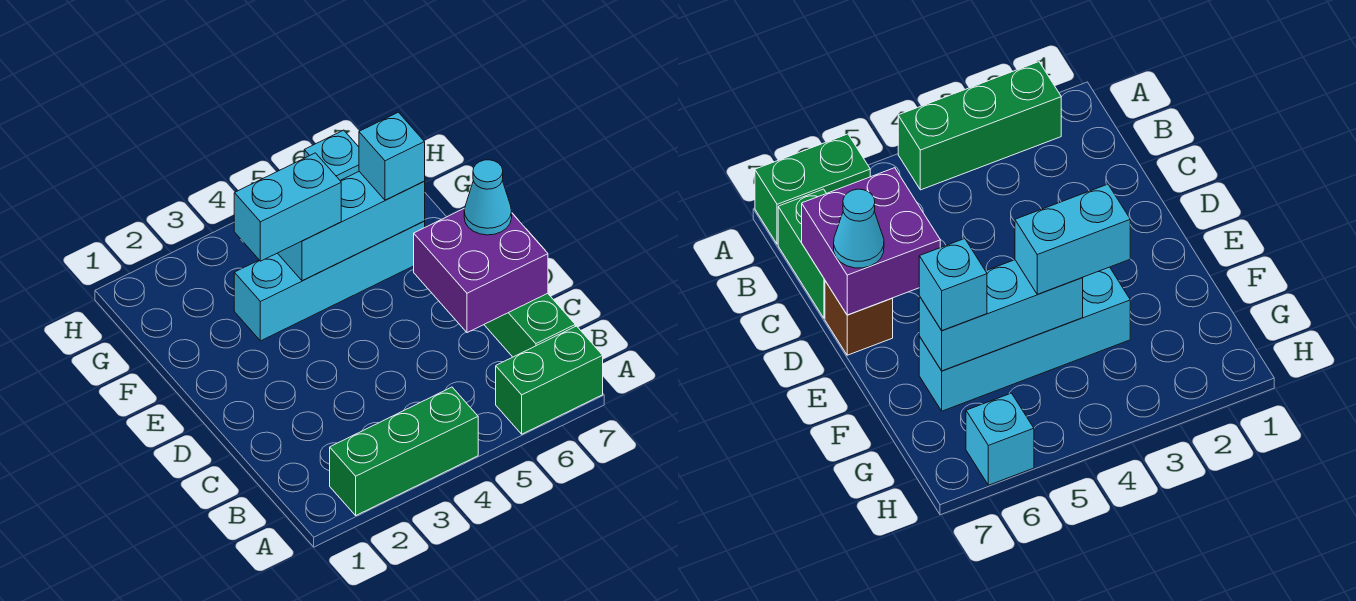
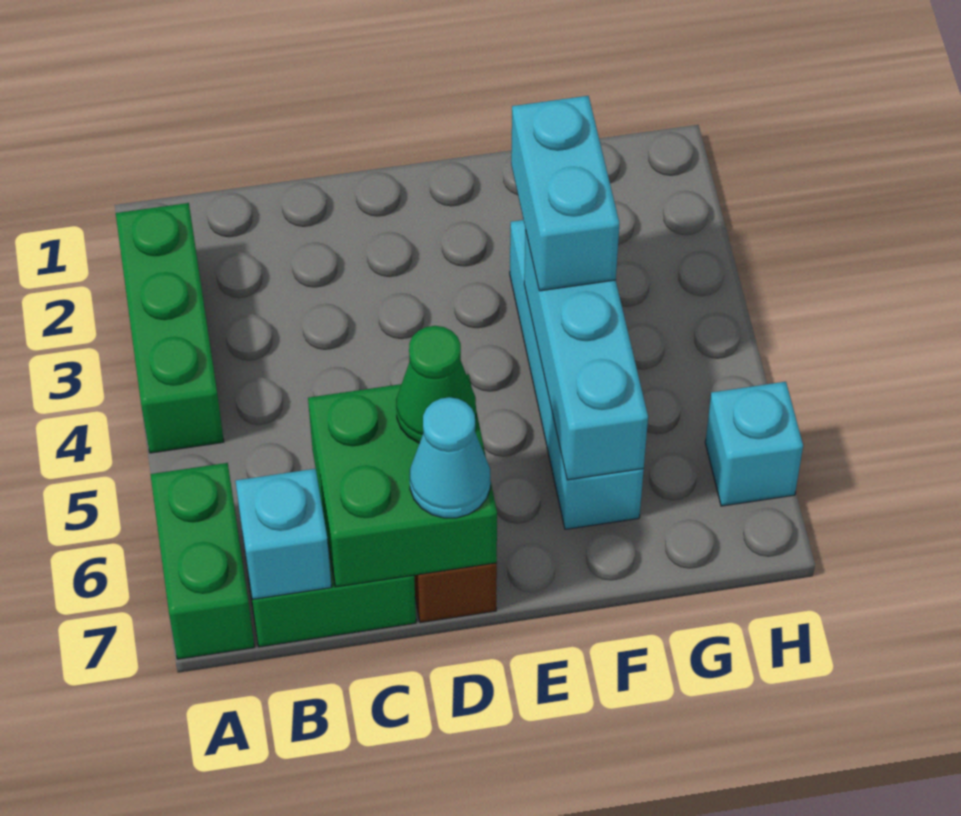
purple 2x2 brick [414,208,548,333] -> green 2x2 brick [308,374,497,587]
none -> green 1x1 cone [396,326,476,443]
cyan 1x1 brick [359,112,425,200] -> cyan 1x1 brick moved to [236,469,331,599]

